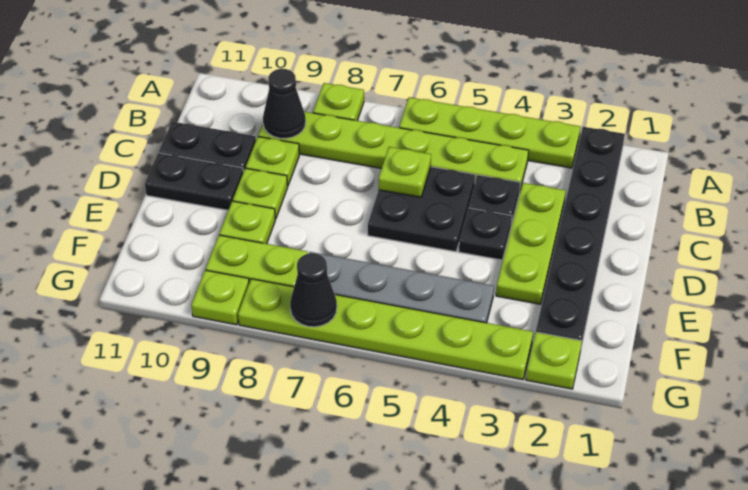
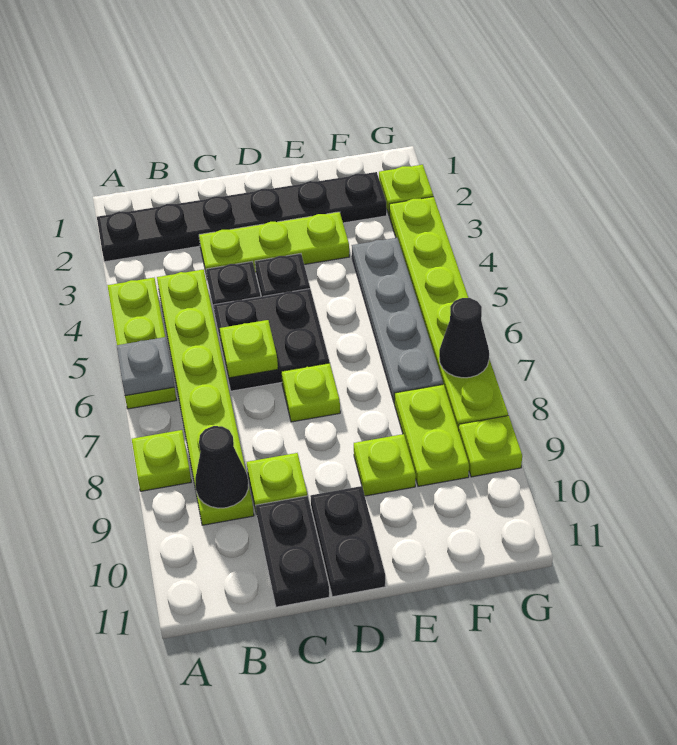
lime 1x4 plate [399,97,580,168] -> lime 1x3 plate [107,278,176,409]
none -> grey 1x1 plate [117,337,174,396]
lime 1x1 plate [233,168,288,219] -> lime 1x1 plate moved to [281,363,340,422]

